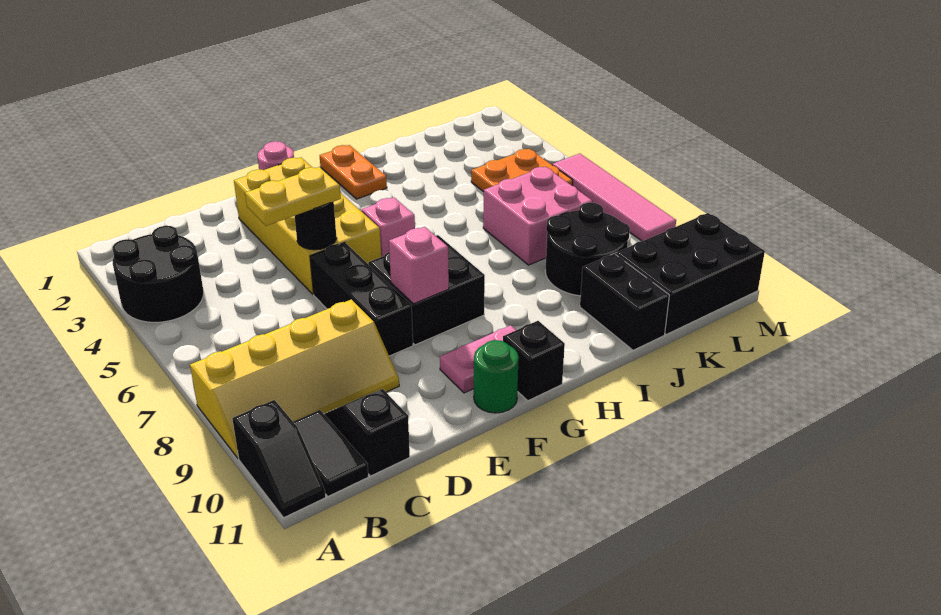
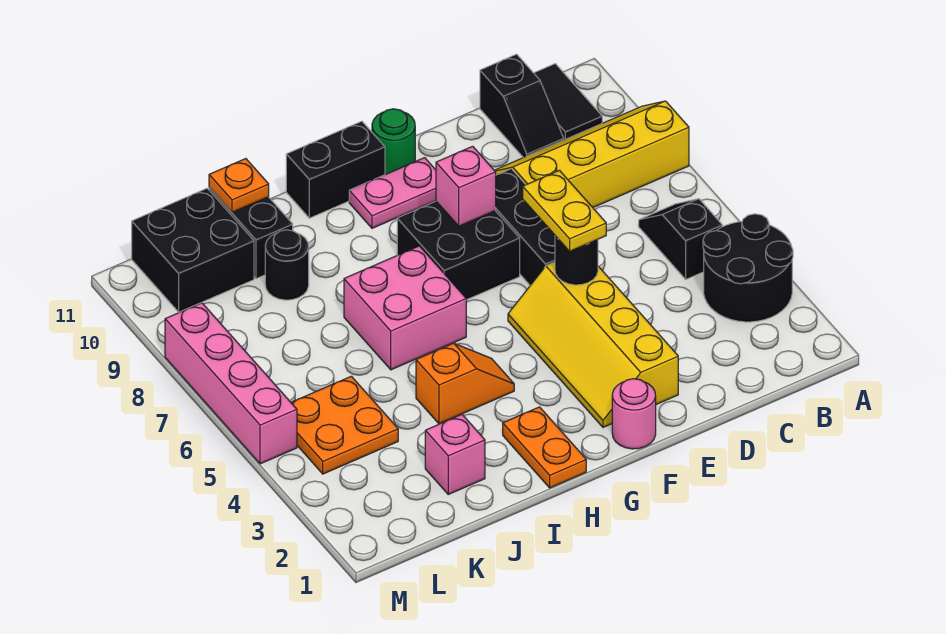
black 1x2 slope [232,400,326,517] -> black 1x2 slope moved to [639,199,722,279]
yellow 1x2 plate [245,167,341,226] -> yellow 1x2 plate turned to [523,170,606,251]
yellow 2x4 brick [234,158,381,294] -> yellow 2x4 slope [508,262,678,427]
pink 1x1 brick [361,197,415,257] -> pink 1x1 brick moved to [425,415,485,494]
black 1x1 brick [503,321,565,401] -> black 1x2 brick [286,121,385,218]
none -> orange 1x2 slope [416,343,514,424]
pink 2x2 brick [483,167,592,265] -> pink 2x2 brick moved to [344,246,466,370]
black 2x2 round brick [545,202,630,296] -> black 1x1 round brick [265,230,309,300]
none -> orange 1x1 plate [209,159,269,212]
black 2x3 brick [616,213,765,335] -> black 2x2 brick [132,189,254,312]
pink 1x4 tile [552,154,676,241] -> pink 1x4 brick [165,303,297,464]

